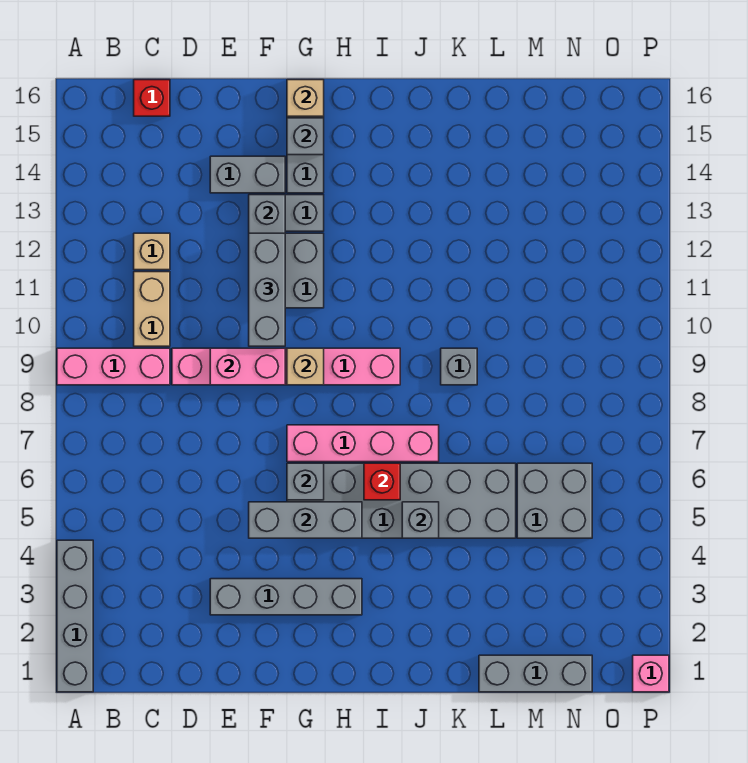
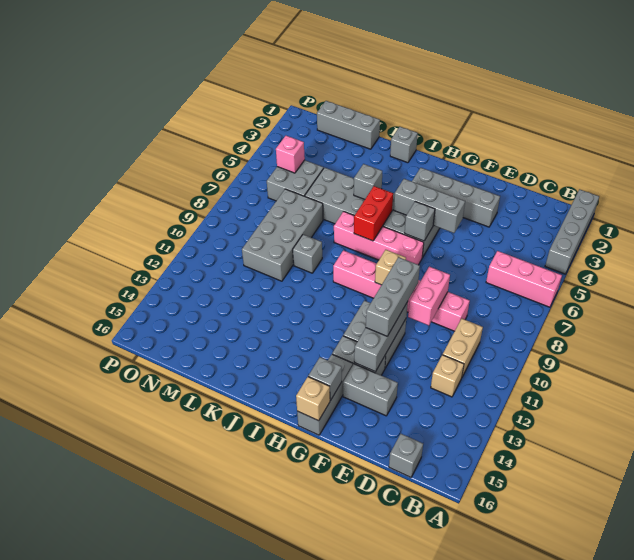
pink 1x3 brick [57,348,170,385] -> pink 1x3 brick moved to [486,251,562,307]
red 1x1 brick [134,80,170,116] -> grey 1x1 brick [389,434,423,477]
pink 1x2 brick [210,348,285,385] -> pink 1x2 brick turned to [408,267,450,326]
red 1x1 brick [364,463,400,500] -> red 1x2 brick [354,186,393,241]
none -> grey 1x1 brick [390,127,418,163]
none -> grey 2x4 brick [242,189,323,281]
pink 1x1 brick [633,655,669,692] -> pink 1x1 brick moved to [276,136,305,173]

